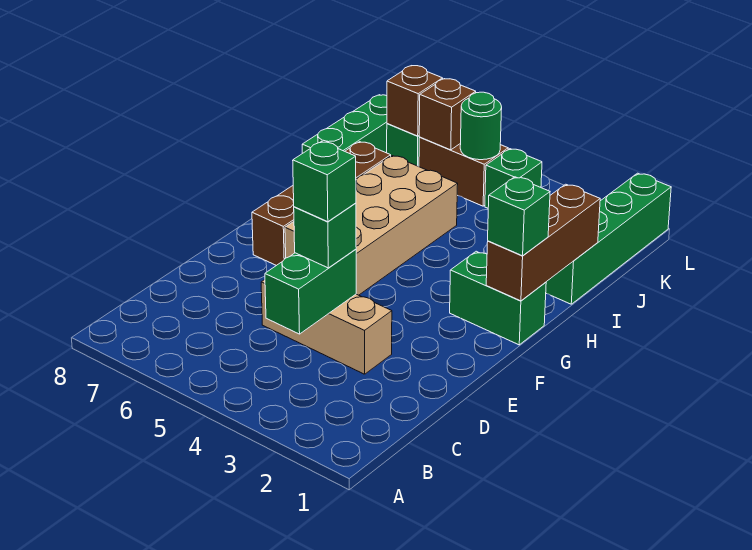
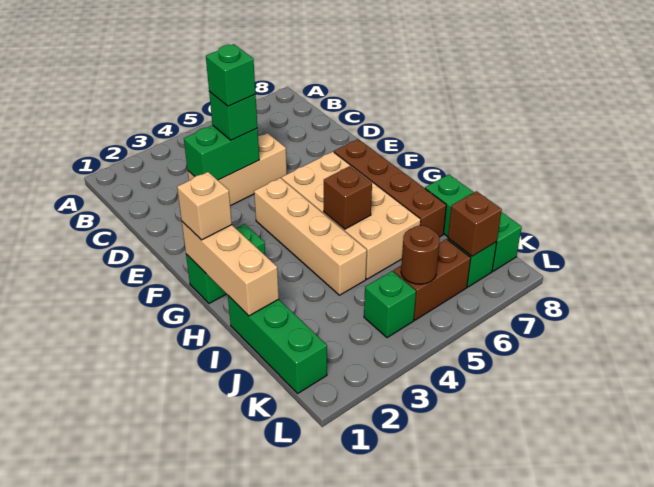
green 1x2 brick [265,249,356,334] -> green 1x2 brick turned to [184,125,259,180]
none -> tan 1x4 brick [254,178,367,295]
brown 1x3 brick [486,184,601,301] -> tan 1x3 brick [182,222,279,316]
green 1x1 brick [488,177,550,256] -> tan 1x1 brick [177,172,232,240]
green 1x4 brick [546,173,671,304] -> green 1x3 brick [228,296,327,393]
green 1x1 round brick [460,92,502,160] -> brown 1x1 round brick [401,225,440,284]
brown 1x1 brick [419,79,476,150] -> brown 1x1 brick moved to [324,166,372,229]

